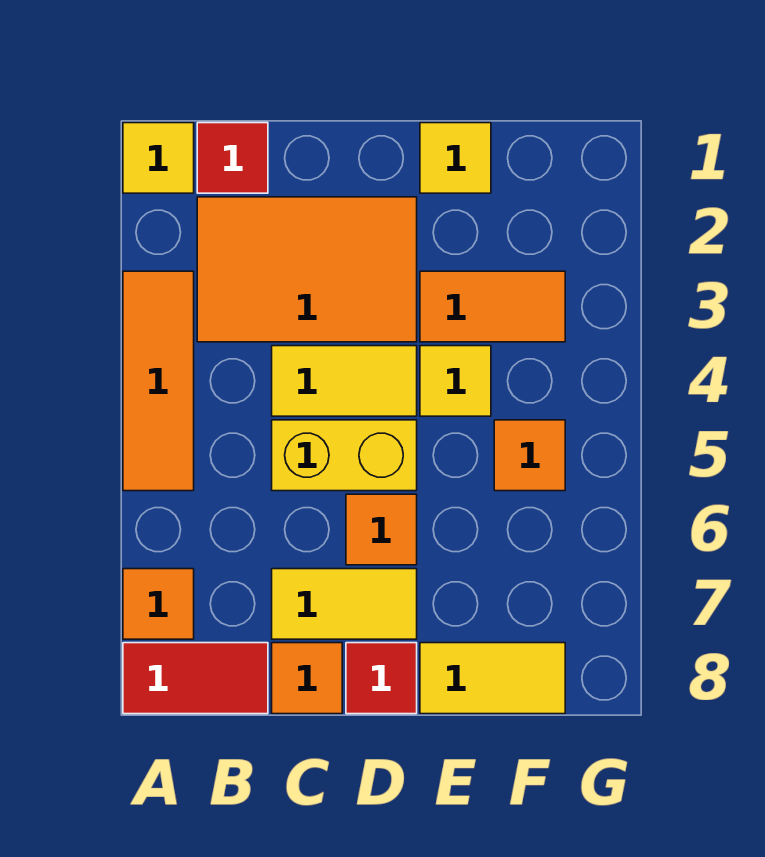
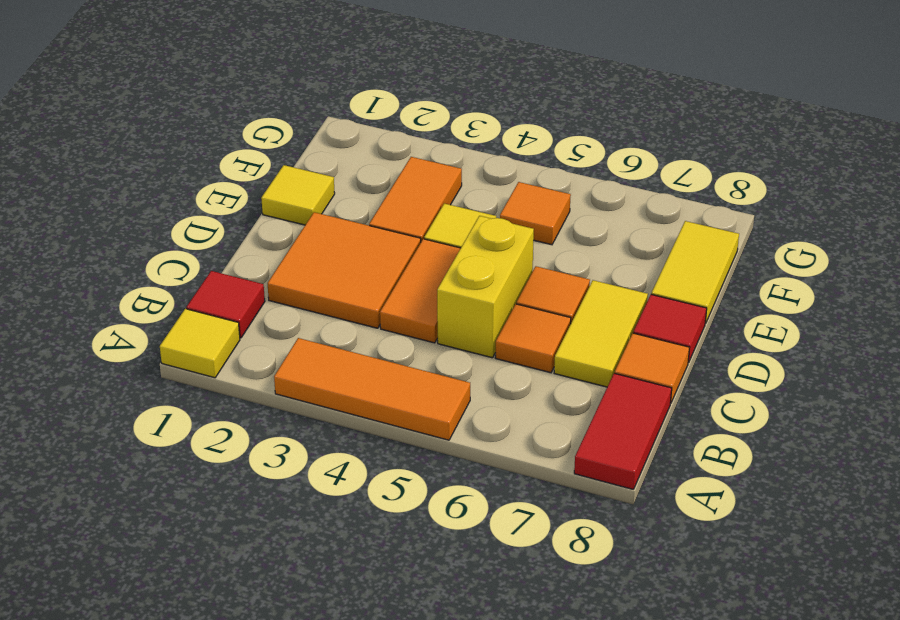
orange 1x1 tile [123,569,194,639] -> orange 1x1 tile moved to [495,304,571,373]
orange 2x3 tile [197,197,417,342] -> orange 2x2 tile [268,212,421,328]
yellow 1x2 tile [272,346,417,416] -> orange 1x2 tile [380,239,461,343]

